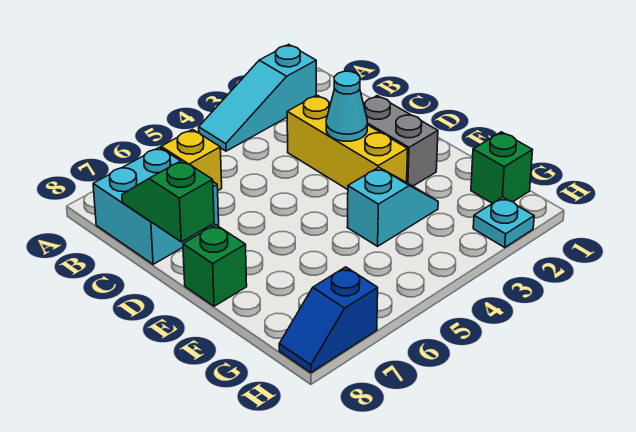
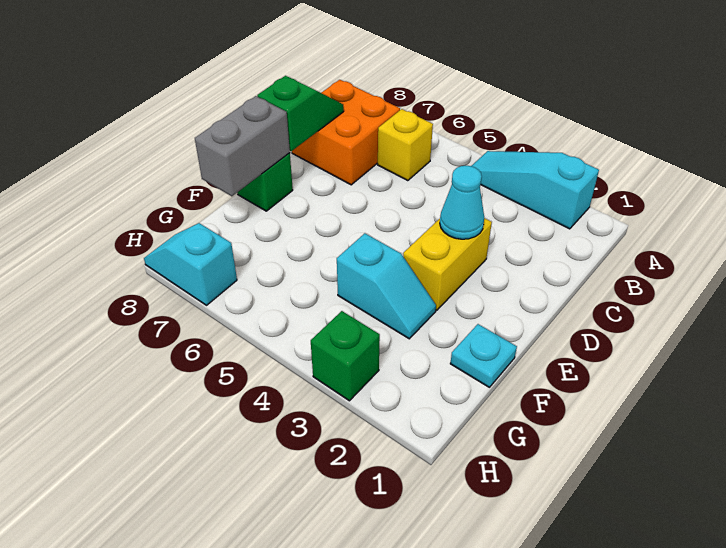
cyan 2x2 brick [93,147,219,264] -> orange 2x2 brick [292,80,400,185]
yellow 1x3 brick [287,95,408,190] -> yellow 1x2 brick [403,218,492,310]
grey 1x2 brick [363,96,438,186] -> grey 1x2 brick moved to [195,96,290,196]
green 1x1 brick [471,132,532,203] -> green 1x1 brick moved to [311,311,380,401]
cyan 1x1 plate [473,197,534,247] -> cyan 1x1 plate moved to [450,324,517,387]
blue 1x2 slope [279,267,378,373] -> cyan 1x2 slope [144,223,237,305]

